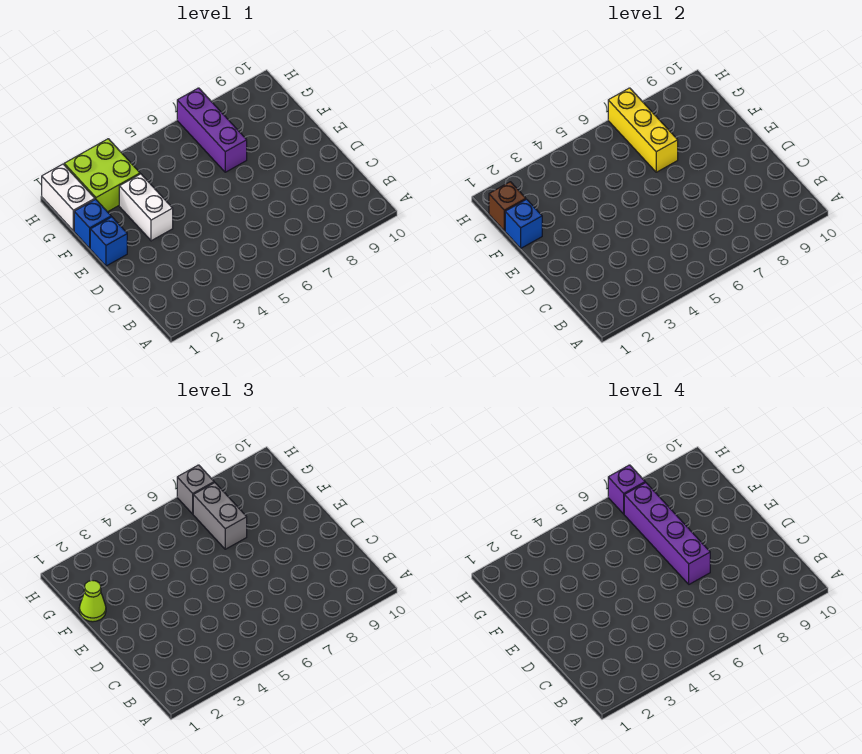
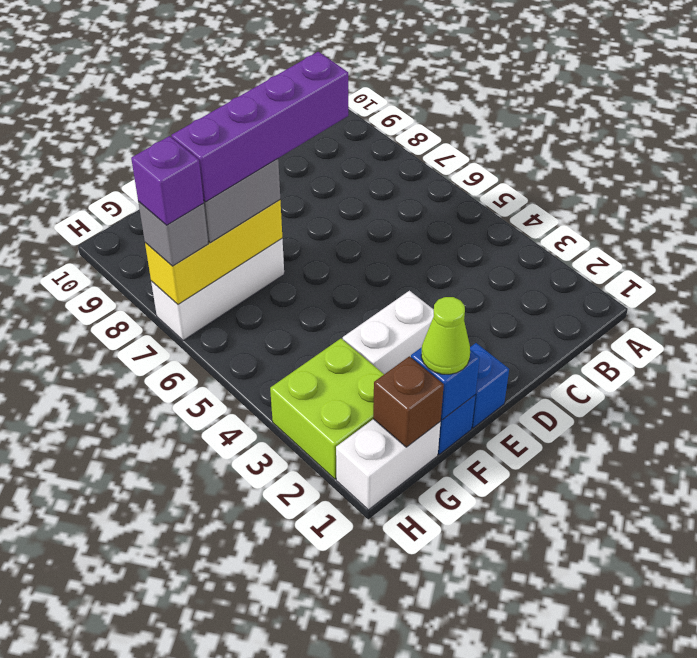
purple 1x3 brick [177,88,247,172] -> white 1x3 brick [151,238,284,340]

